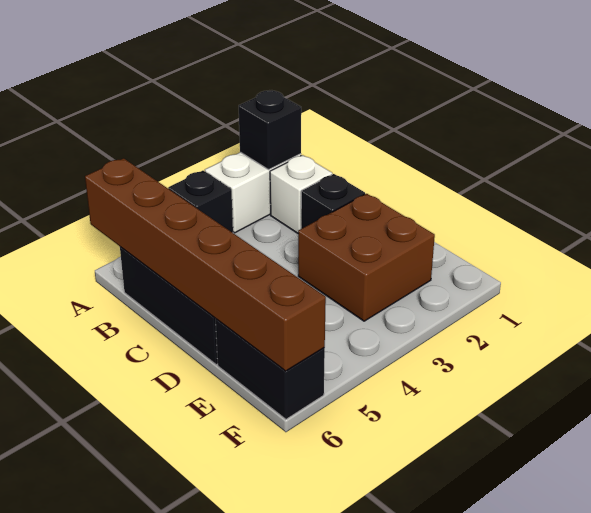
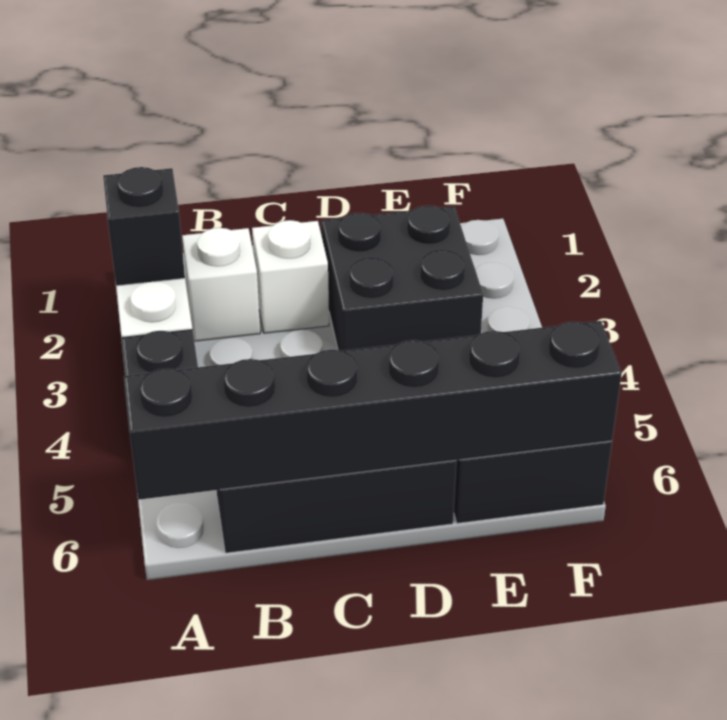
brown 1x6 brick [85,158,326,371] -> black 1x6 brick [124,321,622,500]
black 1x1 brick [301,174,365,229] -> white 1x1 brick [252,220,329,333]
brown 2x2 brick [298,194,435,321] -> black 2x2 brick [321,206,483,351]

